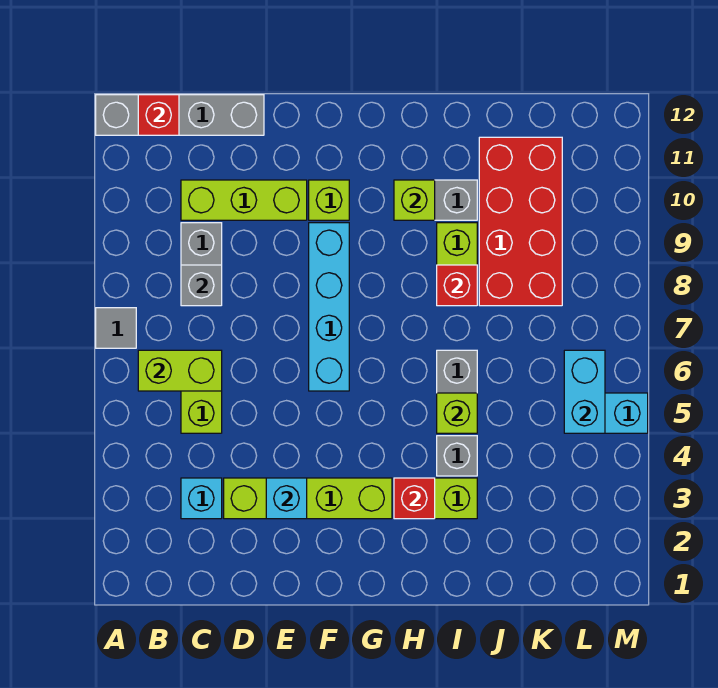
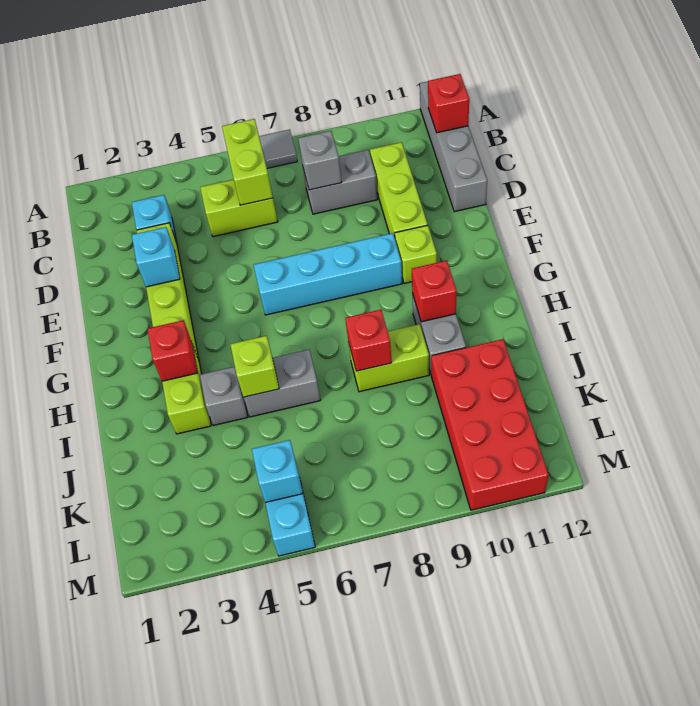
lime 1x1 brick [394,180,435,220] -> red 1x1 brick [412,261,457,322]
red 2x4 brick [479,137,562,306] -> red 2x4 brick turned to [431,339,549,510]
cyan 1x2 brick [564,350,605,433] -> cyan 1x1 brick [252,440,303,503]

